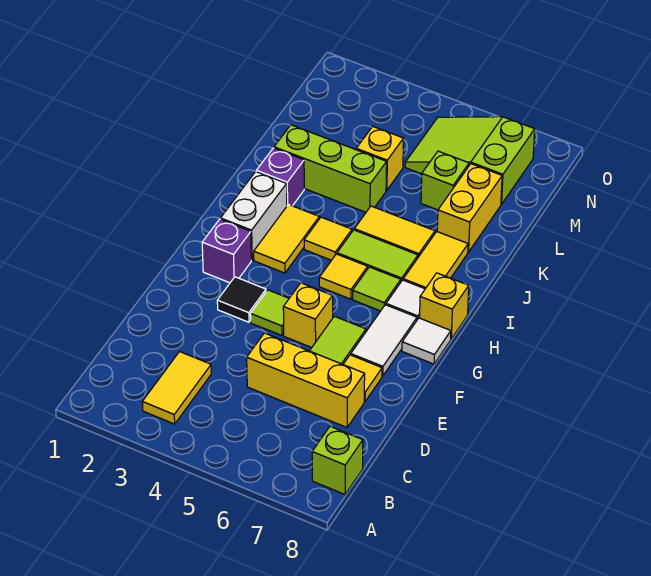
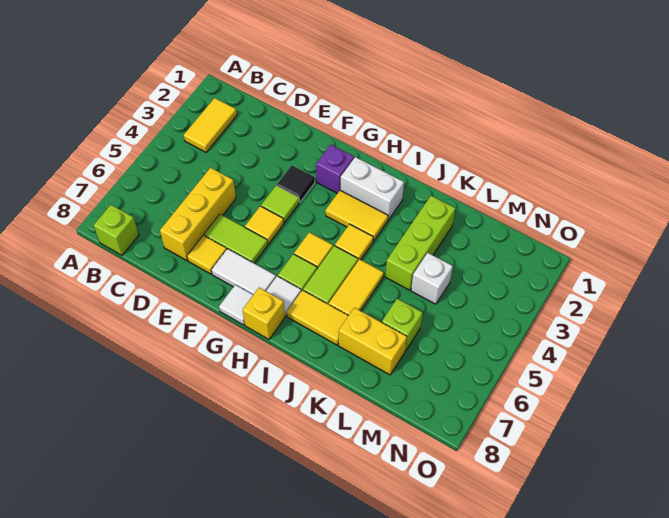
yellow 1x2 tile [142,352,211,424] -> yellow 1x2 tile turned to [184,98,237,152]
yellow 1x1 brick [283,283,333,348] -> yellow 1x1 tile [245,206,284,244]
purple 1x1 brick [256,148,304,206] -> none
yellow 1x1 brick [356,126,404,190] -> white 1x1 brick [411,253,453,304]
lime 2x3 slope [405,117,535,204] -> none

